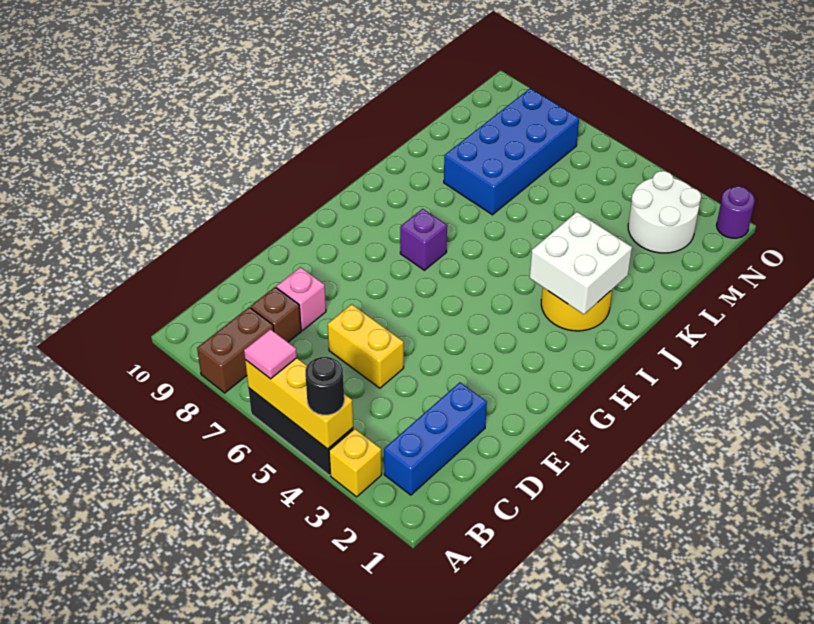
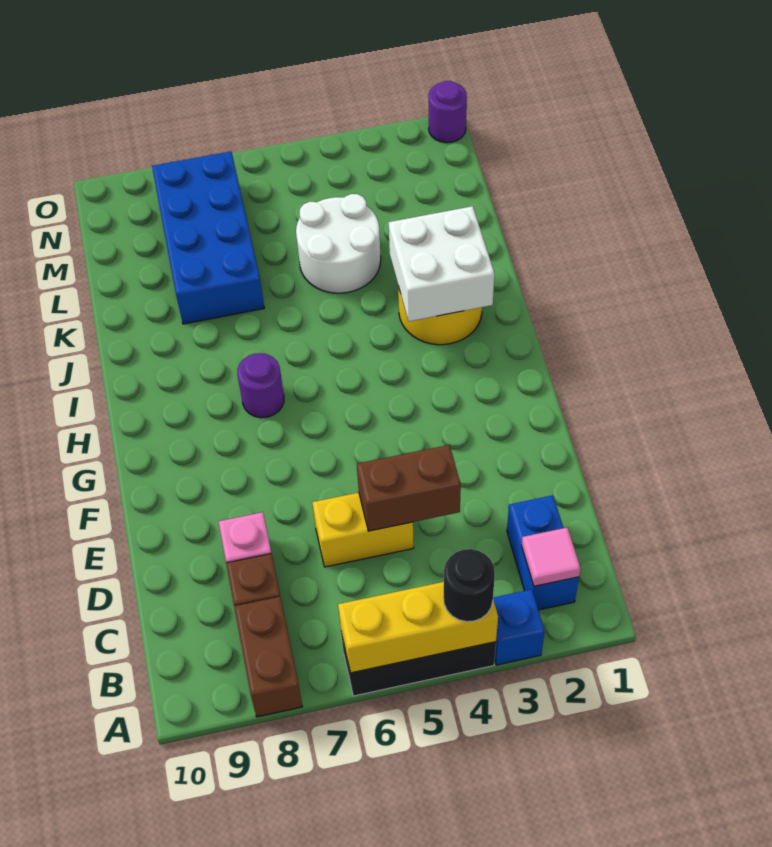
yellow 1x1 brick [329,429,382,497] -> blue 1x1 brick [493,589,545,665]
pink 1x1 tile [244,329,297,379] -> pink 1x1 tile moved to [522,528,581,586]
blue 1x3 brick [384,382,487,495] -> blue 1x2 brick [507,495,579,610]
none -> brown 1x2 brick [357,445,461,531]
purple 1x1 brick [400,209,447,270] -> purple 1x1 round brick [237,353,284,418]
white 2x2 round brick [628,171,701,253] -> white 2x2 round brick moved to [296,194,381,293]

